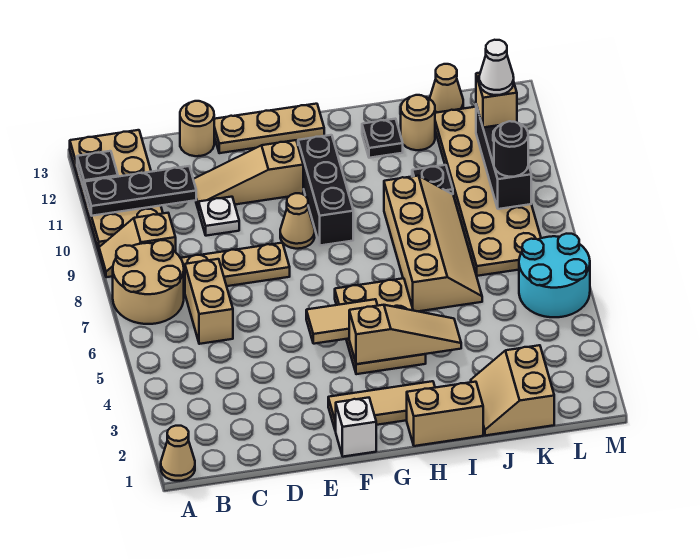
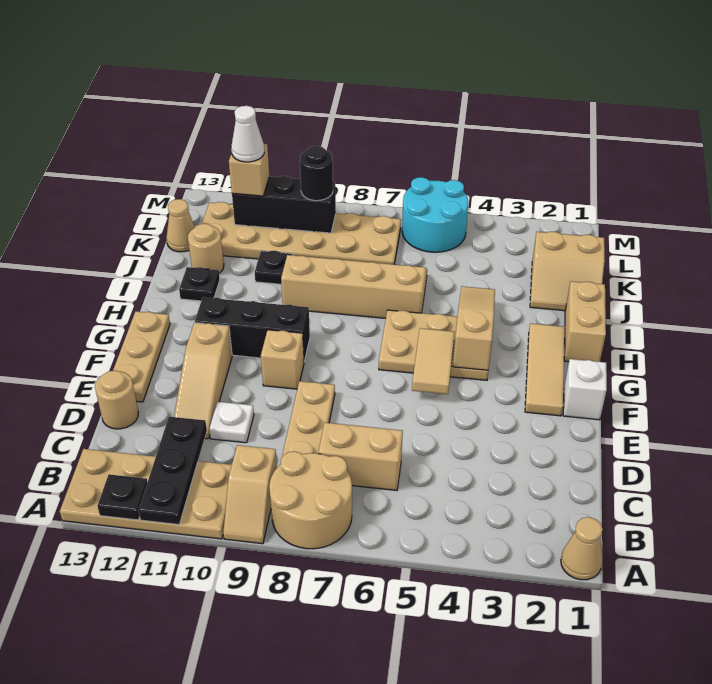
tan 1x1 cone [280,193,315,249] -> tan 1x1 brick [261,330,304,389]

